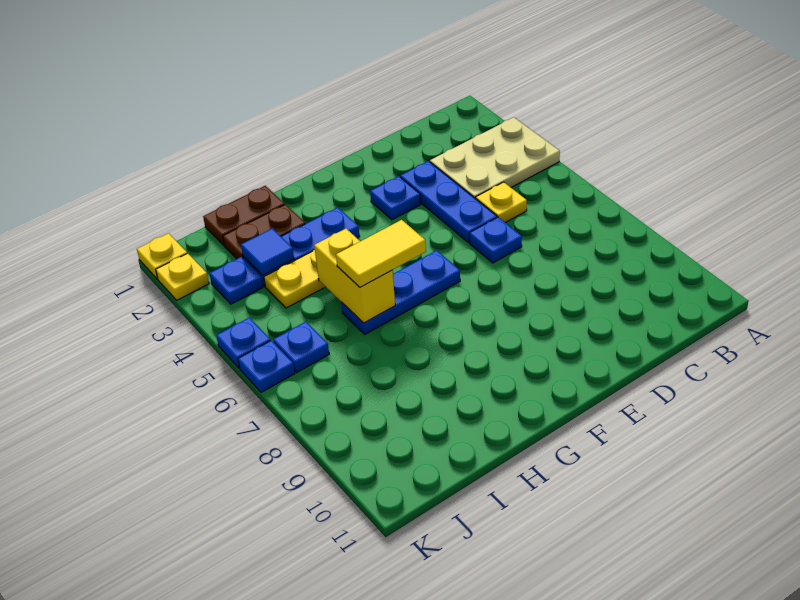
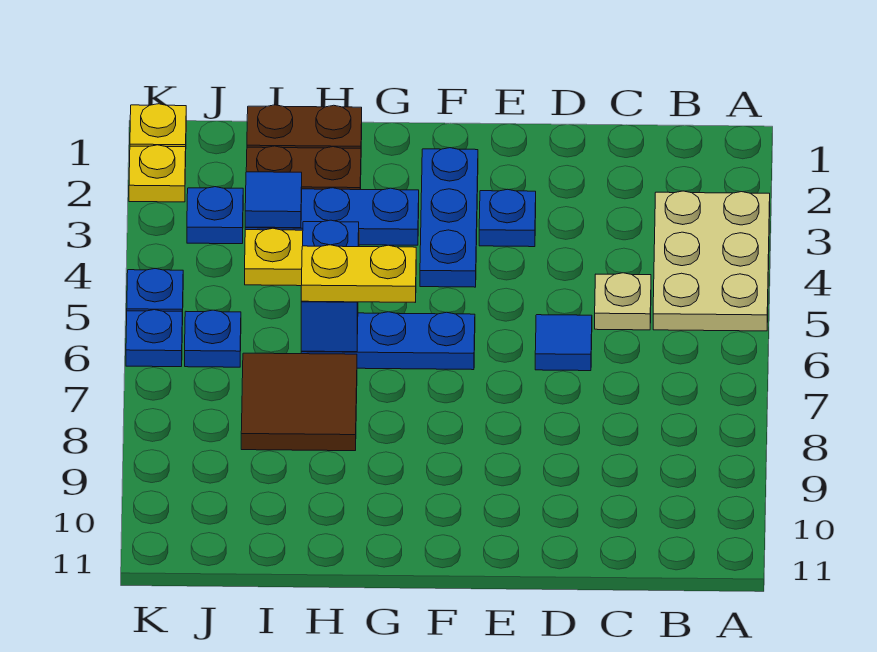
tan 2x3 plate [430,117,560,199] -> tan 2x3 plate turned to [653,191,770,331]
yellow 1x1 plate [476,182,527,223] -> tan 1x1 plate [595,273,651,330]
blue 1x3 plate [400,161,497,243] -> blue 1x3 plate moved to [420,148,478,287]
blue 1x1 plate [469,217,522,263] -> blue 1x1 tile [535,315,592,371]
yellow 1x2 tile [336,220,426,287] -> yellow 1x2 plate [301,245,416,302]
yellow 1x2 brick [314,229,395,323] -> blue 1x2 brick [301,220,359,352]
none -> brown 2x2 tile [241,353,357,451]

